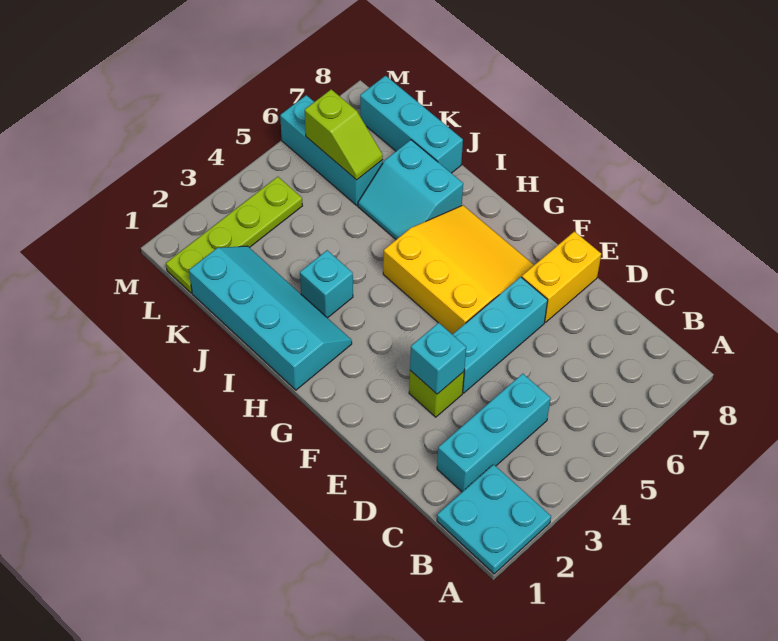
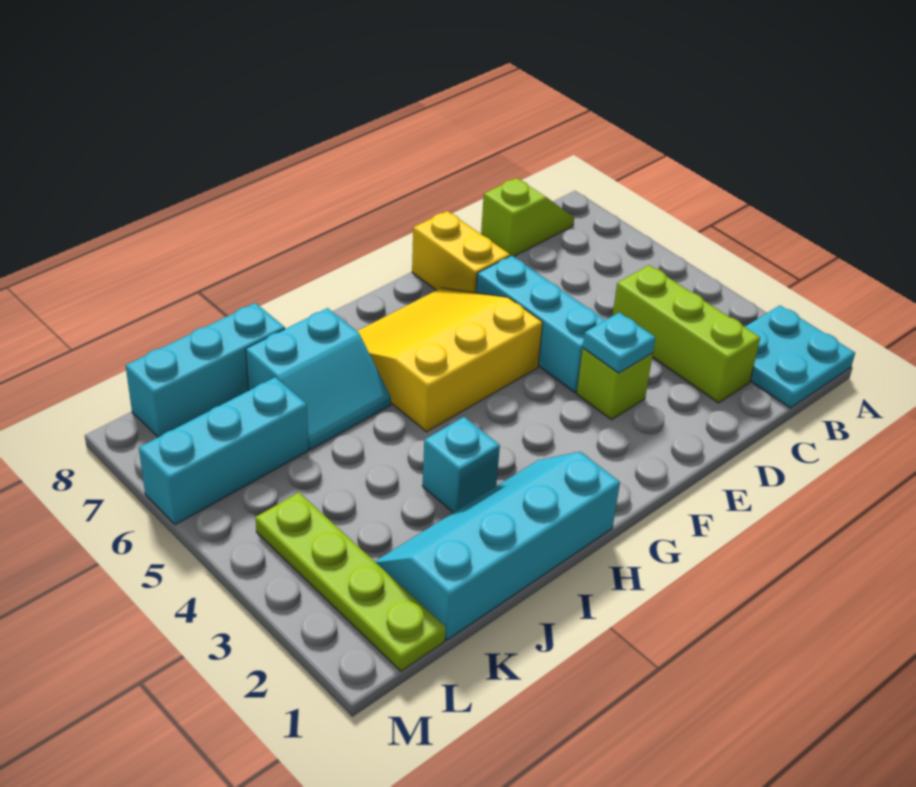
cyan 1x3 brick [437,374,551,492] -> lime 1x3 brick [612,265,760,403]
cyan 1x1 brick [410,323,466,394] -> cyan 1x1 plate [583,312,656,373]
lime 1x2 slope [305,89,383,180] -> lime 1x2 slope moved to [481,178,574,257]

